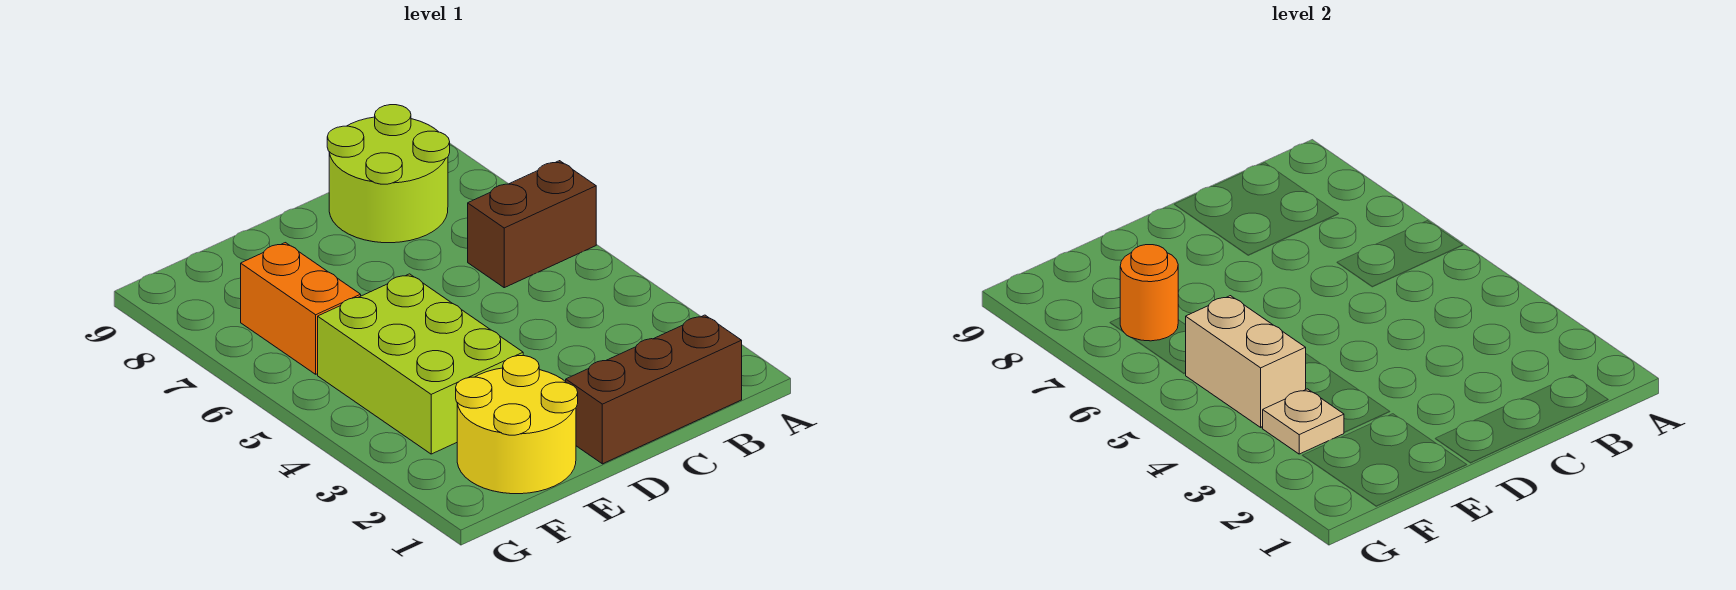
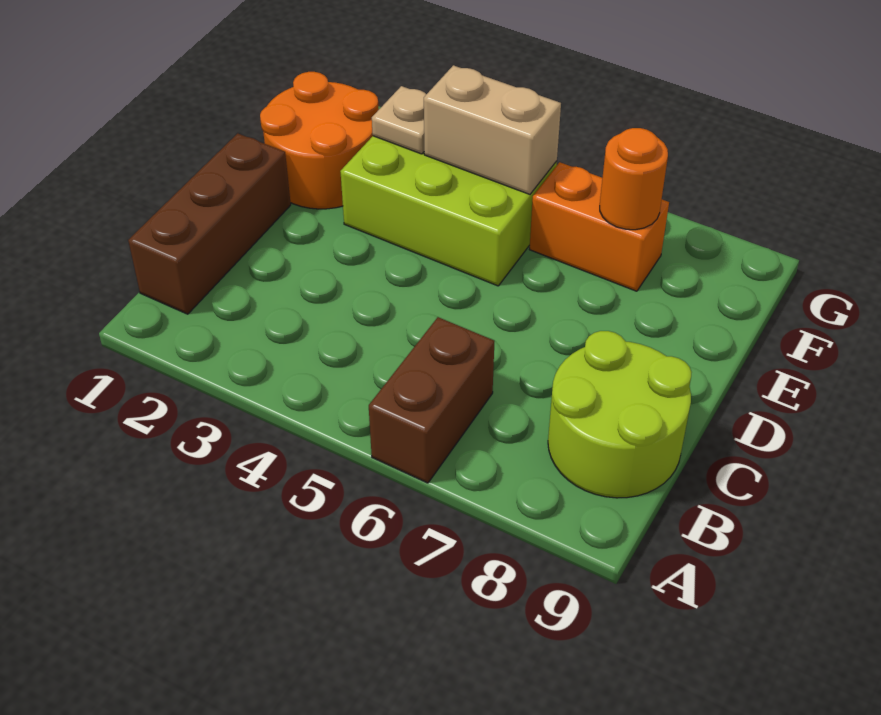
yellow 2x2 round brick [456,356,578,494] -> orange 2x2 round brick [260,72,379,209]

